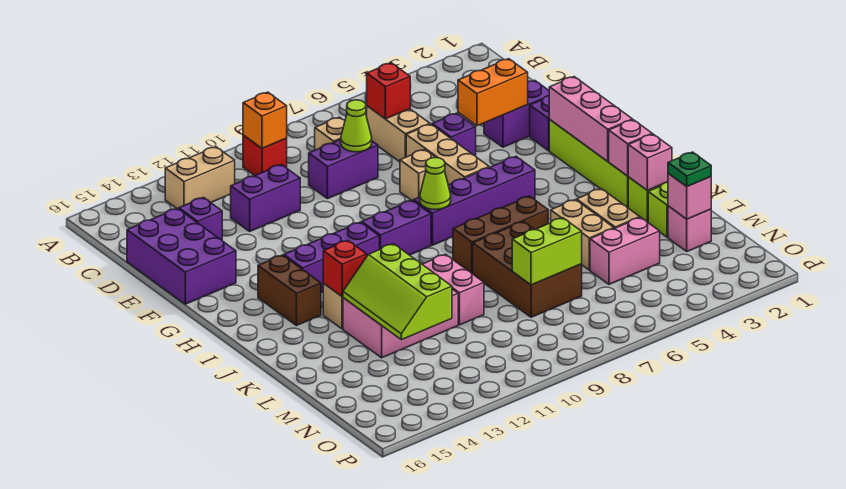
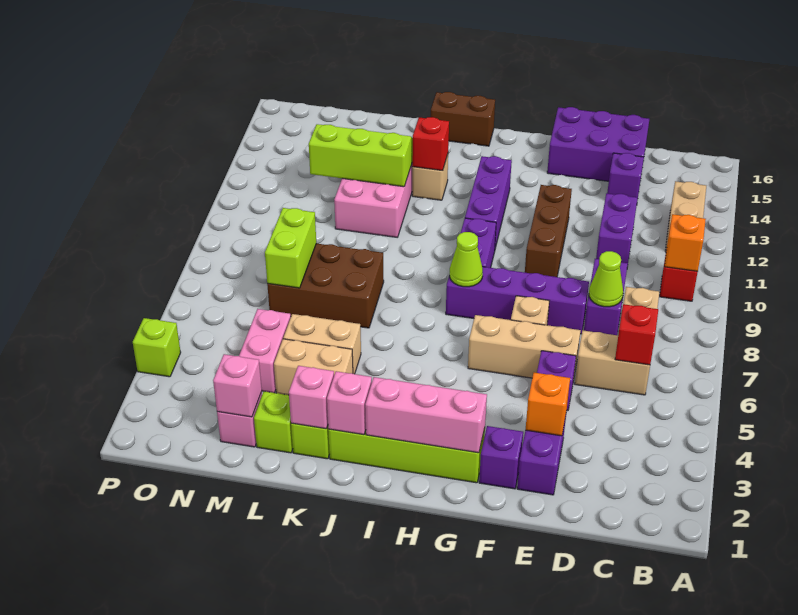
orange 1x2 brick [458,59,528,126] -> orange 1x1 brick [526,373,570,436]
purple 1x4 brick [414,157,535,245] -> purple 1x4 brick turned to [446,267,589,334]
brown 1x2 brick [258,255,321,326] -> brown 1x2 brick moved to [431,92,495,146]
brown 1x3 brick [453,196,548,274] -> brown 1x3 brick moved to [525,185,572,277]
pink 1x2 brick [422,254,484,325] -> none
green 1x1 plate [668,152,711,187] -> none
none -> lime 1x1 brick [133,318,181,377]

